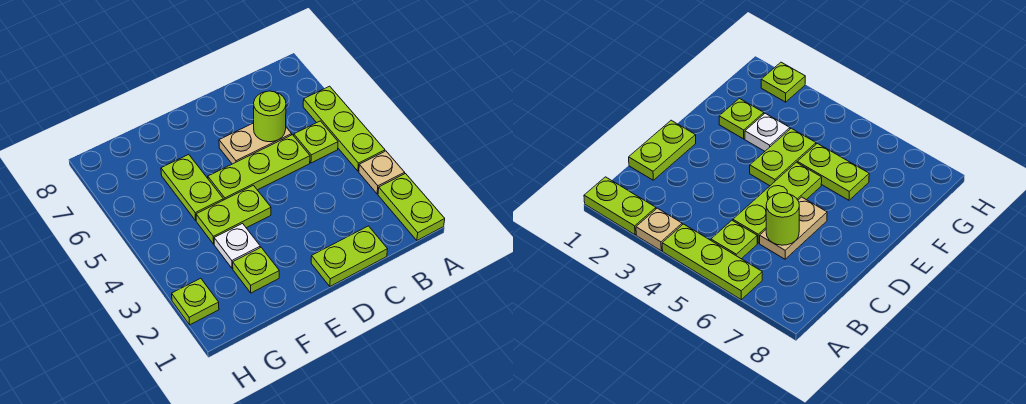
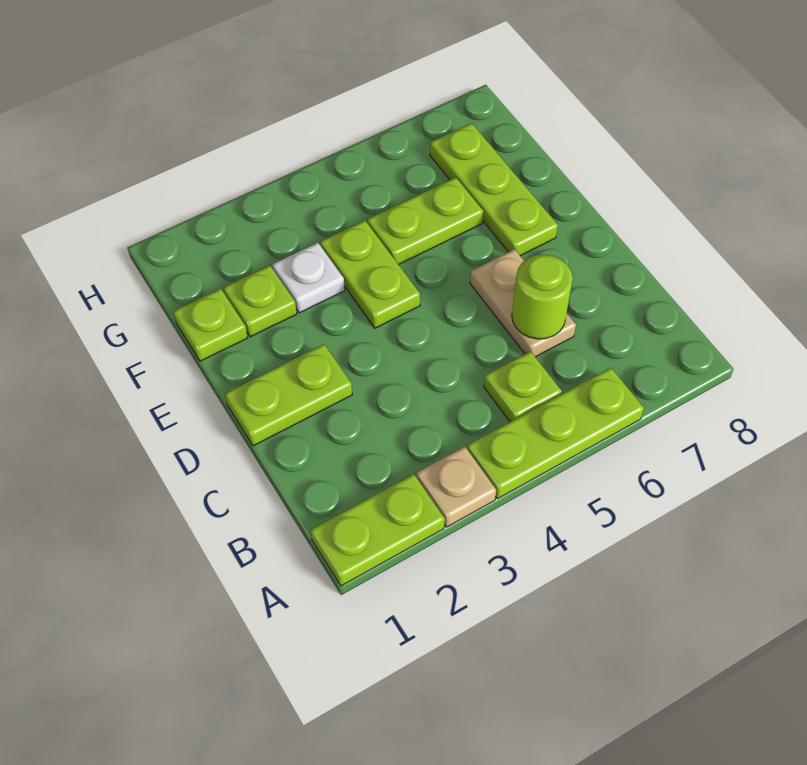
lime 1x2 plate [311,226,388,286] -> lime 1x2 plate turned to [225,344,352,446]
lime 1x3 plate [208,135,310,200] -> lime 1x3 plate moved to [430,123,558,256]
lime 1x1 plate [172,278,219,325] -> lime 1x1 plate moved to [173,289,248,361]

